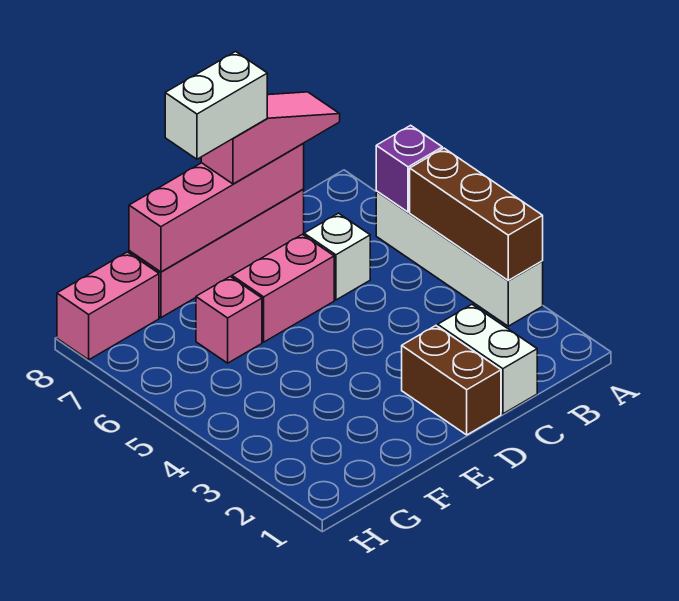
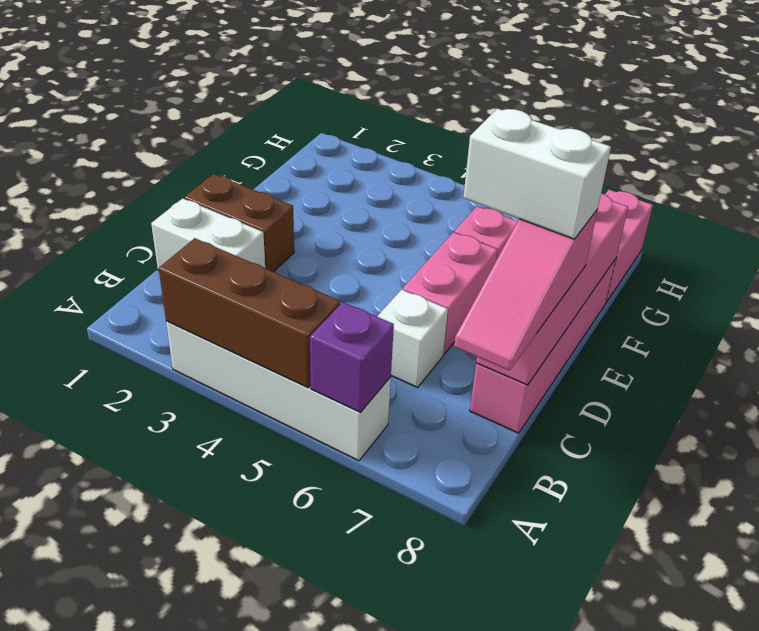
white 1x2 brick [165,52,267,159] -> white 1x2 brick turned to [463,109,611,239]

